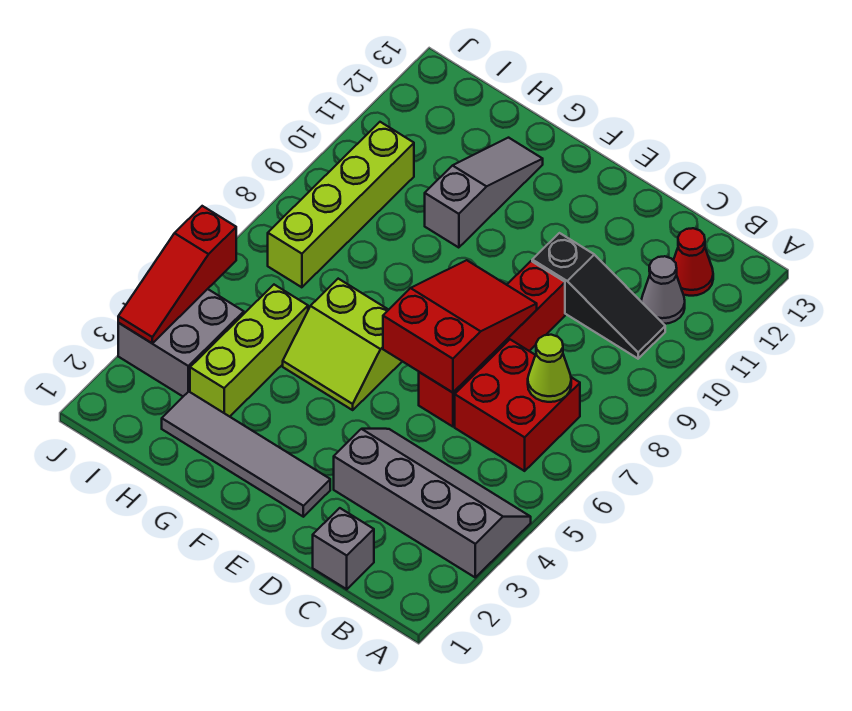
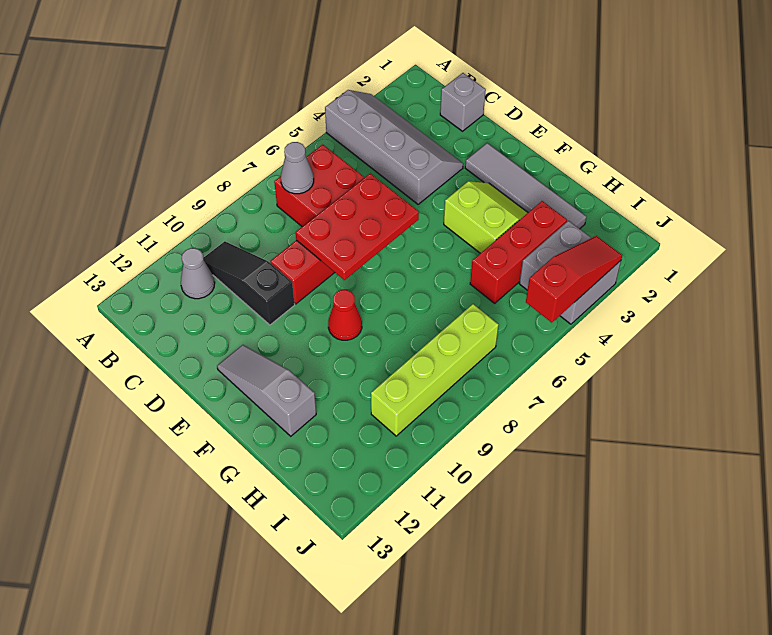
grey 2x4 slope [334,429,531,577] -> grey 2x4 slope turned to [325,90,463,204]
lime 1x1 cone [528,335,571,402] -> grey 1x1 cone [281,142,314,194]
red 1x1 cone [673,228,713,296] -> red 1x1 cone moved to [328,290,362,340]
red 2x3 slope [383,260,537,393] -> red 2x3 plate [296,173,419,280]
lime 2x2 slope [283,279,402,410] -> lime 2x2 slope moved to [444,181,528,253]
grey 1x3 slope [425,138,543,248] -> grey 1x3 slope turned to [217,345,316,436]
lime 1x3 brick [190,285,308,417] -> red 1x3 brick [470,201,567,303]

